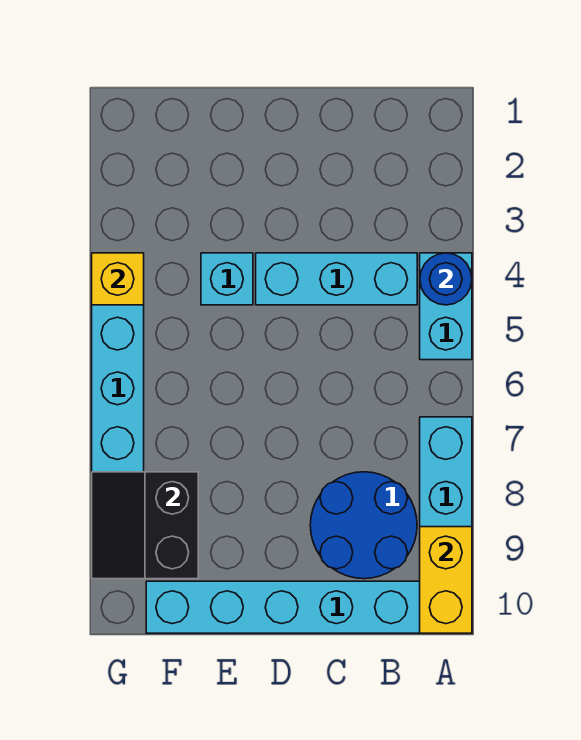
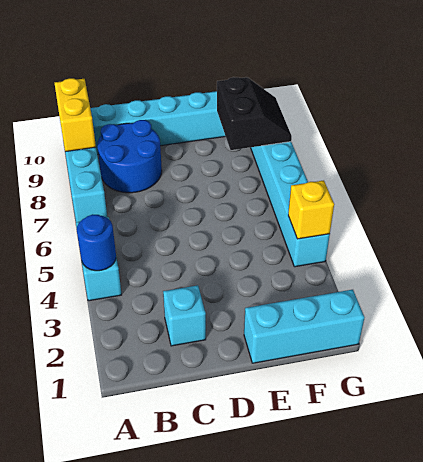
cyan 1x3 brick [256,253,417,305] -> cyan 1x3 brick moved to [244,290,364,363]
cyan 1x1 brick [201,253,253,305] -> cyan 1x1 brick moved to [163,285,206,346]

